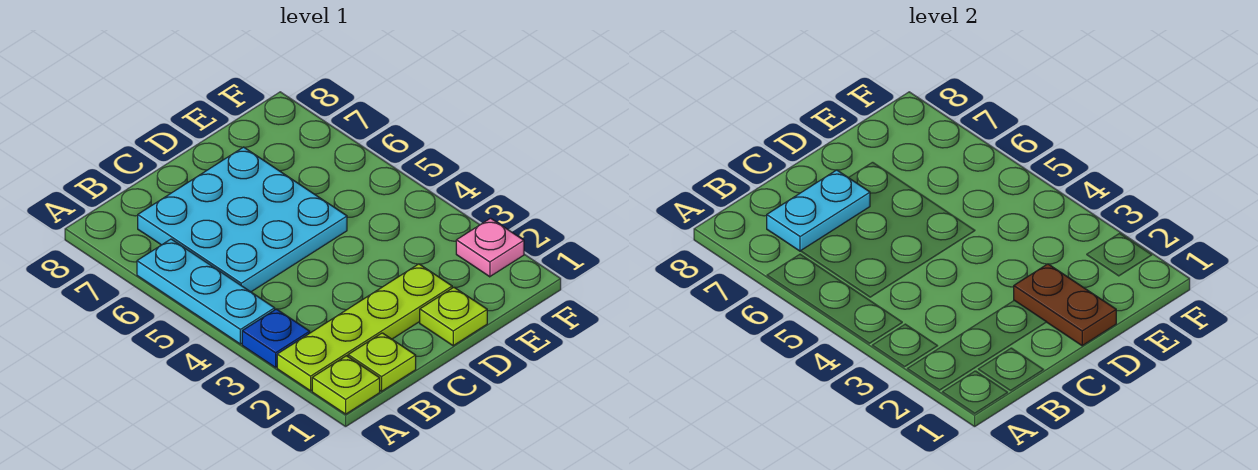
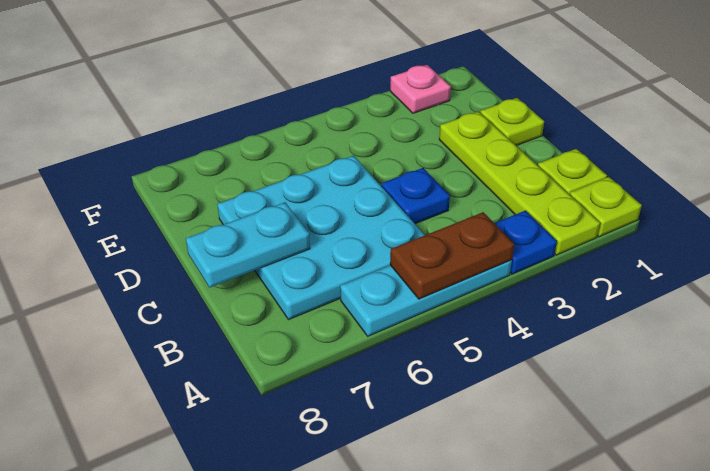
cyan 1x2 plate [767,170,870,251] -> cyan 1x2 plate turned to [186,202,310,288]
none -> blue 1x1 plate [381,168,450,224]
brown 1x2 plate [1014,264,1116,346] -> brown 1x2 plate moved to [390,212,514,299]

